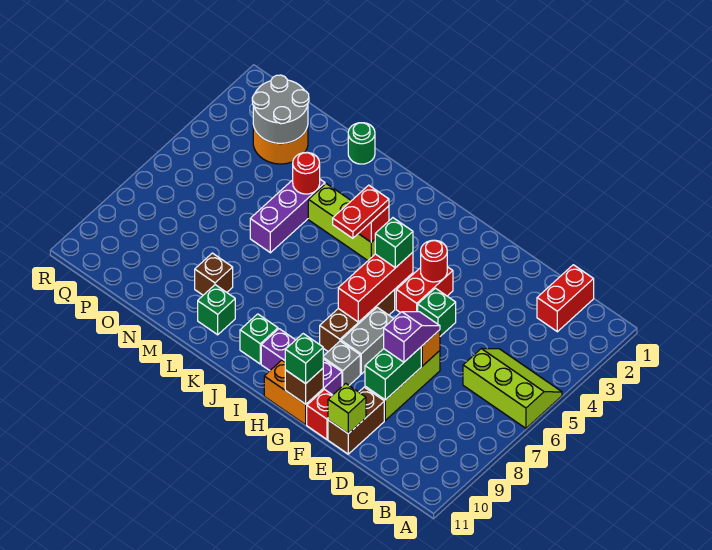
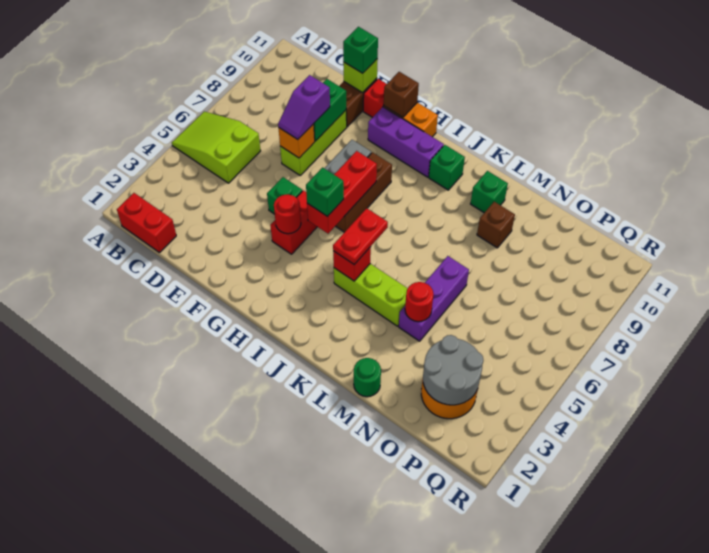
lime 2x3 slope [463,349,562,428] -> lime 2x3 slope turned to [172,112,261,183]
red 1x2 brick [537,265,594,332] -> red 1x2 brick turned to [117,193,176,253]
grey 1x1 brick [323,341,360,386] -> none
green 1x1 brick [285,334,323,384] -> green 1x1 brick moved to [343,27,378,73]

